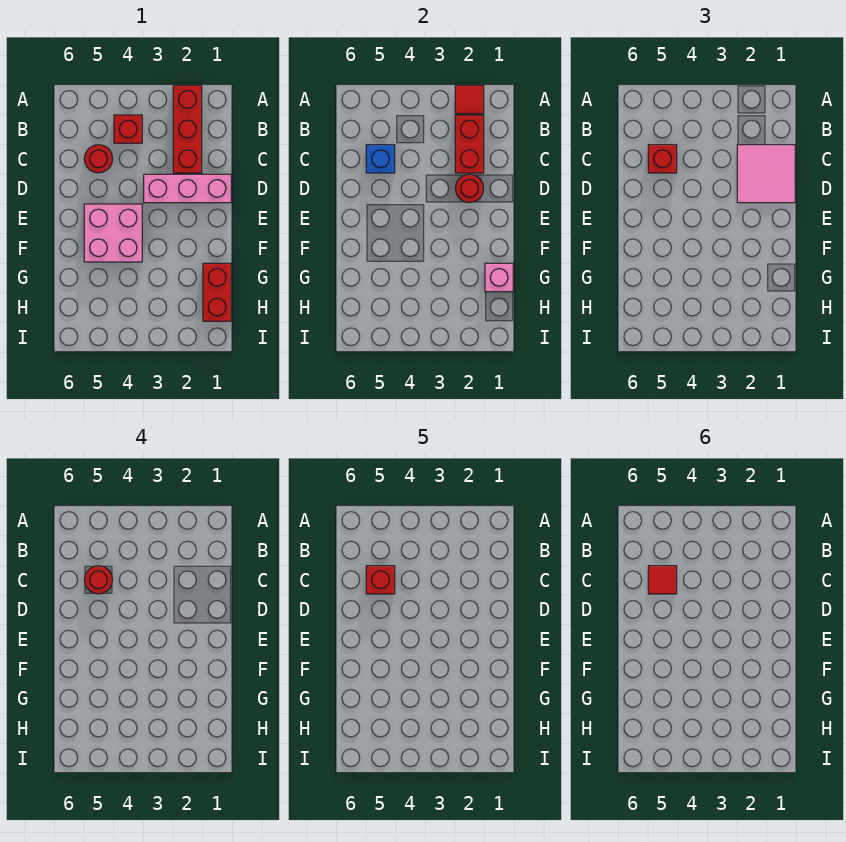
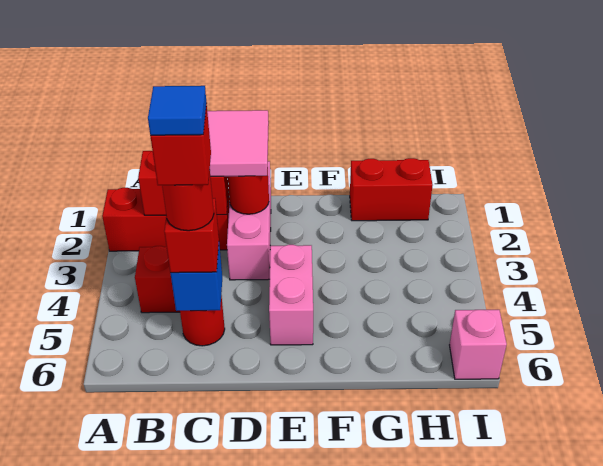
red 1x1 tile [455,85,484,114] -> none
red 1x1 tile [648,566,677,594] -> blue 1x1 tile [148,86,207,135]
pink 2x2 brick [84,204,142,262] -> pink 1x2 brick [269,245,313,345]
pink 1x1 brick [485,263,513,292] -> pink 1x1 brick moved to [450,310,507,379]

